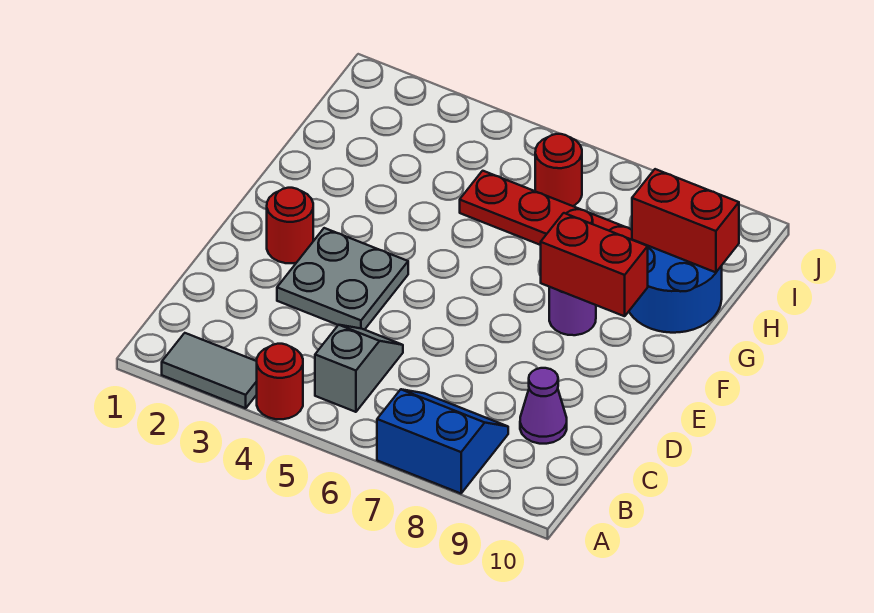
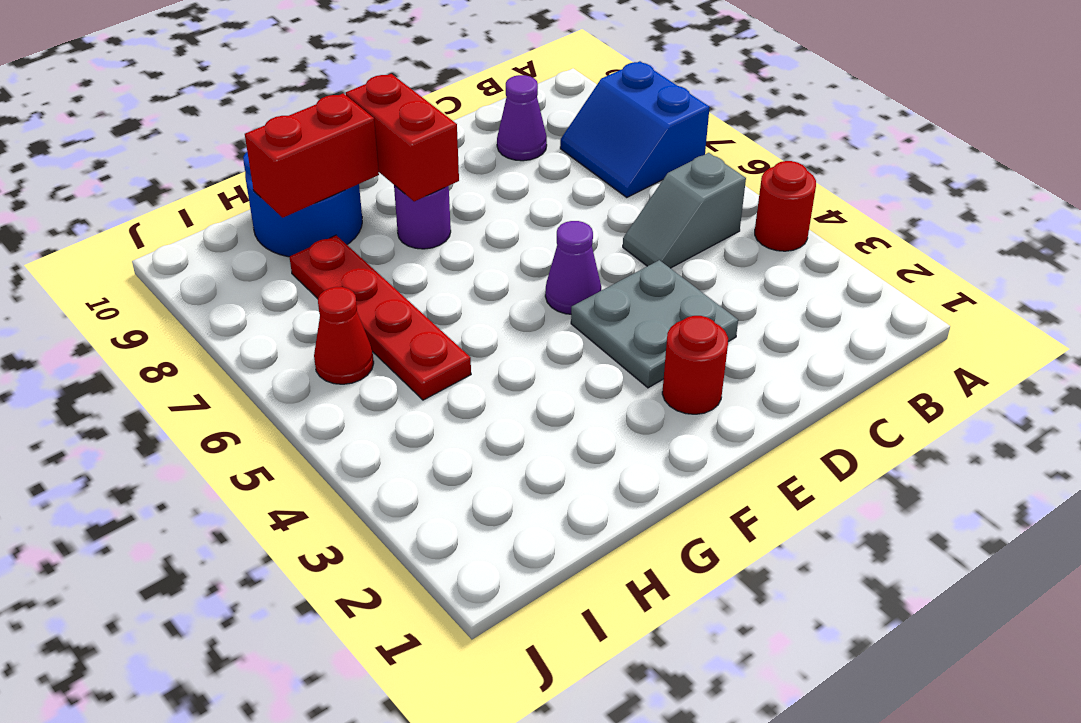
grey 1x2 tile [162,333,257,408] -> none
none -> purple 1x1 cone [545,221,601,314]
red 1x2 brick [632,169,739,272] -> red 1x2 brick turned to [245,93,379,218]
red 1x1 round brick [535,134,582,206] -> red 1x1 cone [314,287,374,384]

